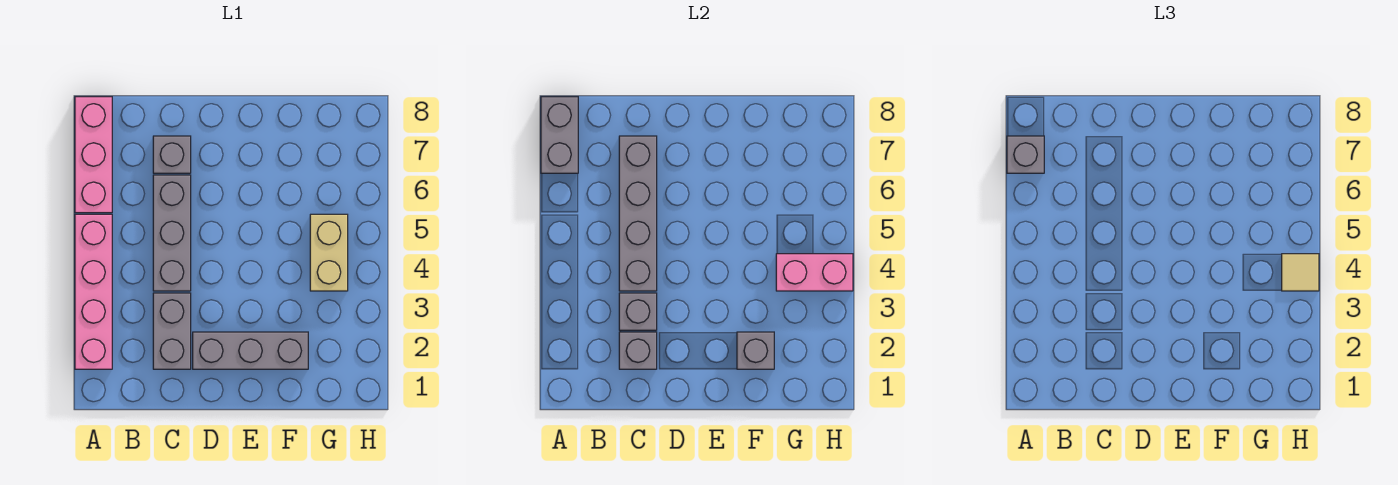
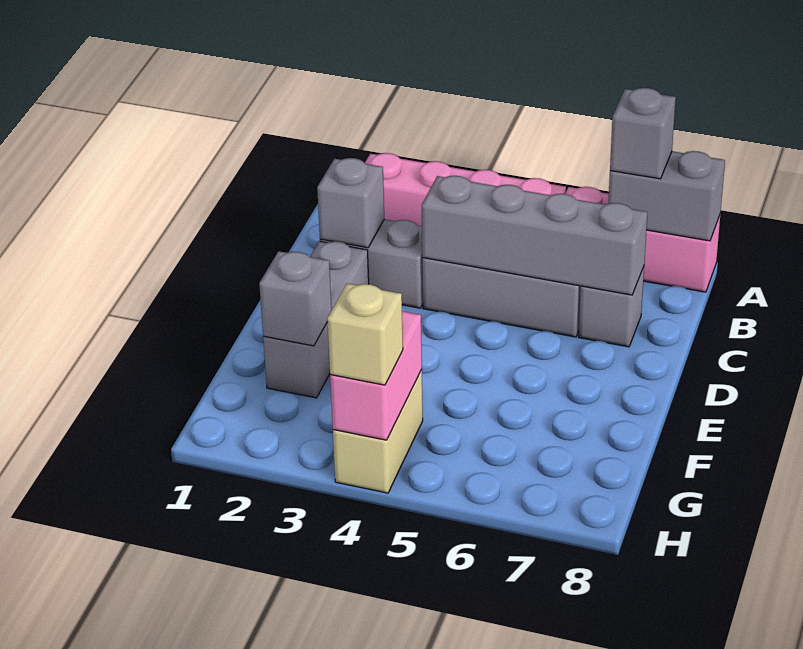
grey 1x1 brick [619,293,657,330] -> none
tan 1x2 brick [310,214,348,291] -> tan 1x2 brick turned to [333,370,423,493]
tan 1x1 tile [1282,254,1319,291] -> tan 1x1 brick [327,284,403,385]

